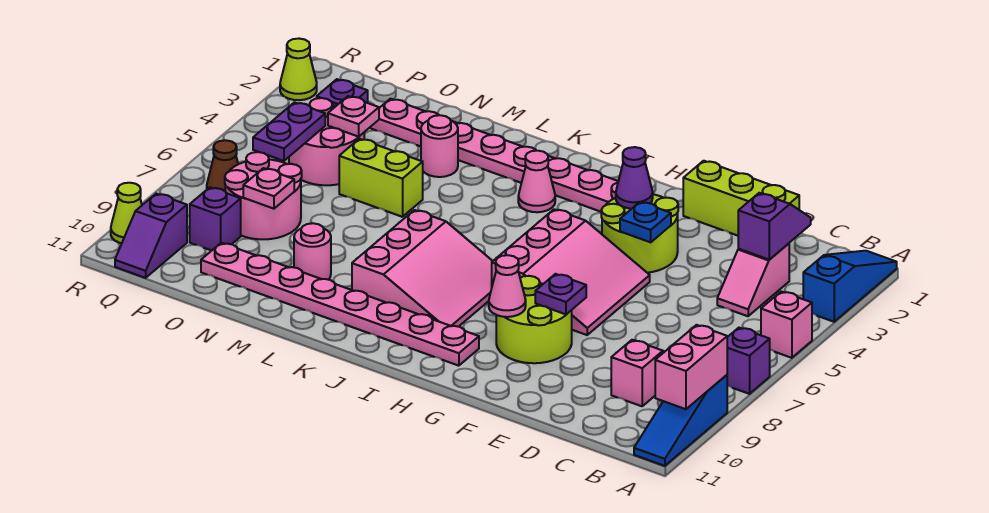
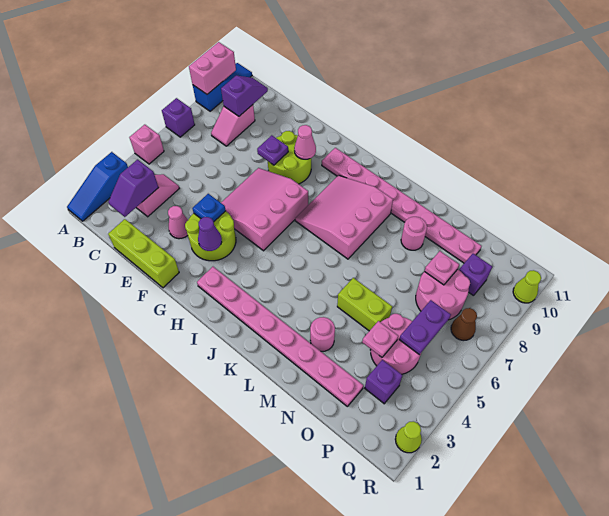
pink 1x1 cone [518,151,555,212] -> pink 1x1 cone moved to [168,206,188,239]
purple 1x2 slope [115,194,187,278] -> purple 1x2 slope moved to [221,76,268,116]

